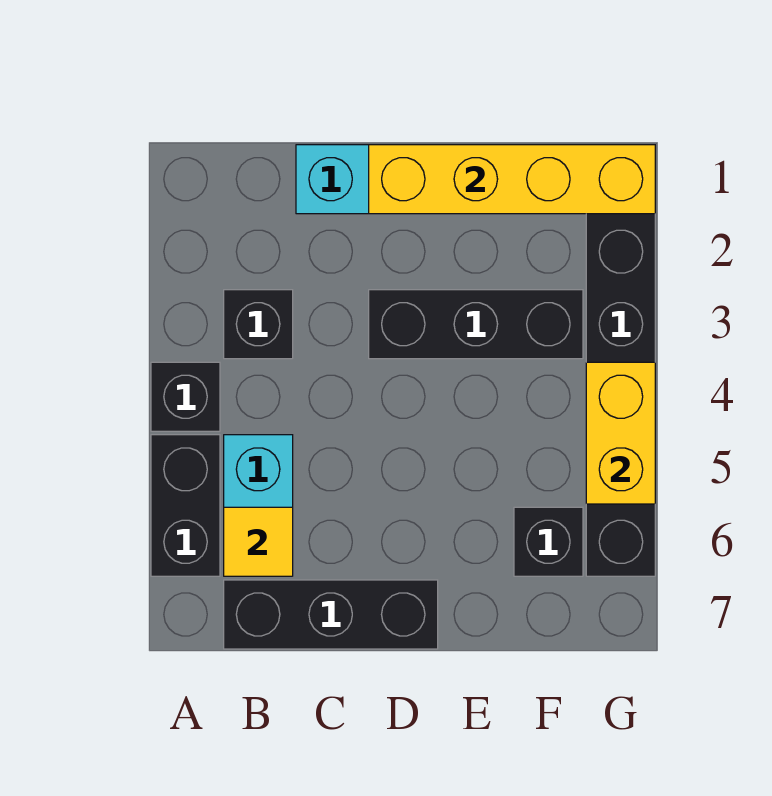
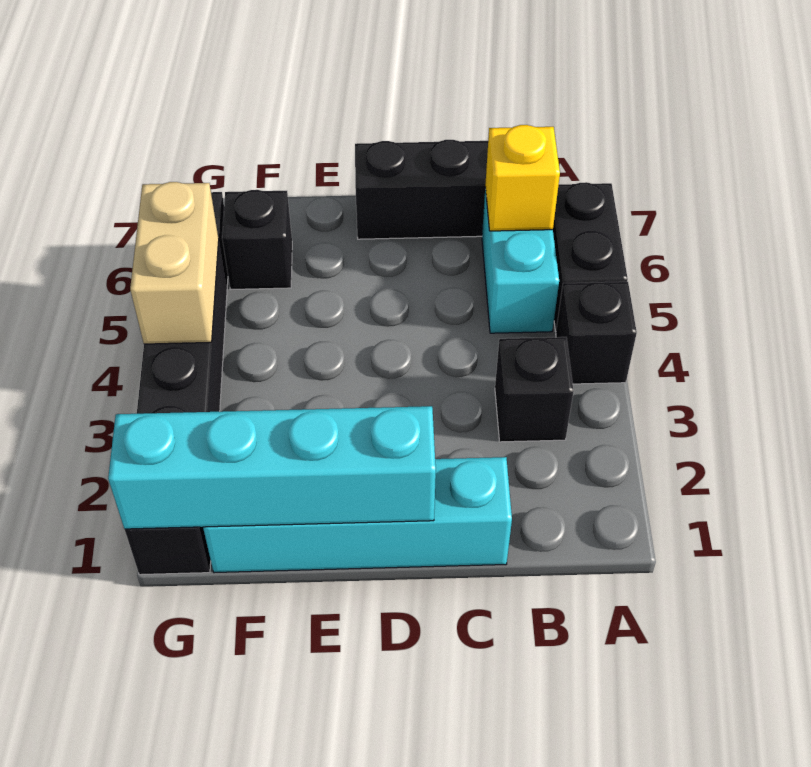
yellow 1x1 tile [224,507,293,576] -> yellow 1x1 brick [485,125,560,231]
yellow 1x4 brick [369,145,655,214] -> cyan 1x4 brick [108,406,436,529]
black 1x3 brick [369,290,583,359] -> none
yellow 1x2 brick [586,362,655,504] -> tan 1x2 brick [130,182,219,344]

